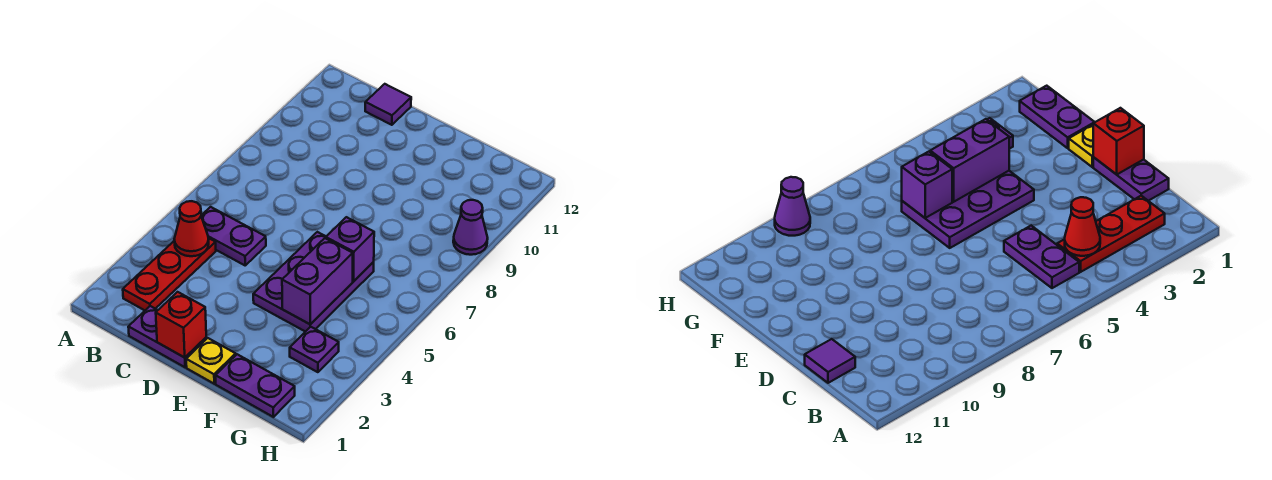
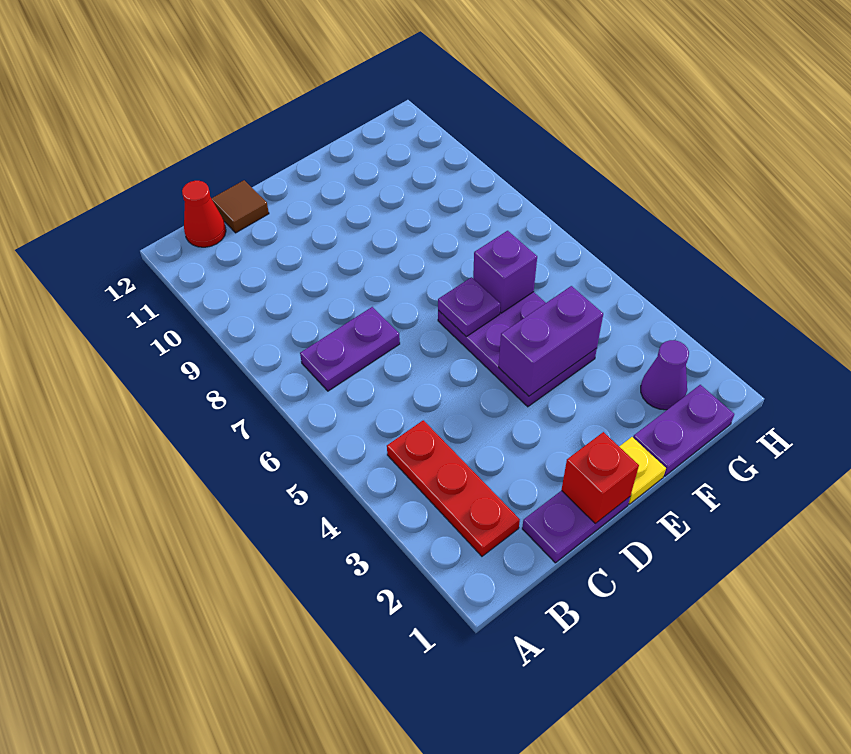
red 1x1 cone [174,201,209,256] -> red 1x1 cone moved to [182,181,226,247]
purple 1x2 plate [201,207,266,265] -> purple 1x2 plate moved to [300,307,400,391]
purple 1x1 tile [365,84,411,125] -> brown 1x1 tile [211,180,269,233]
purple 1x2 brick [282,238,353,324] -> purple 1x2 brick turned to [499,286,603,396]
purple 1x1 plate [290,327,339,372] -> purple 1x1 plate moved to [438,277,500,337]
purple 1x1 cone [453,200,488,255] -> purple 1x1 cone moved to [641,340,689,410]

